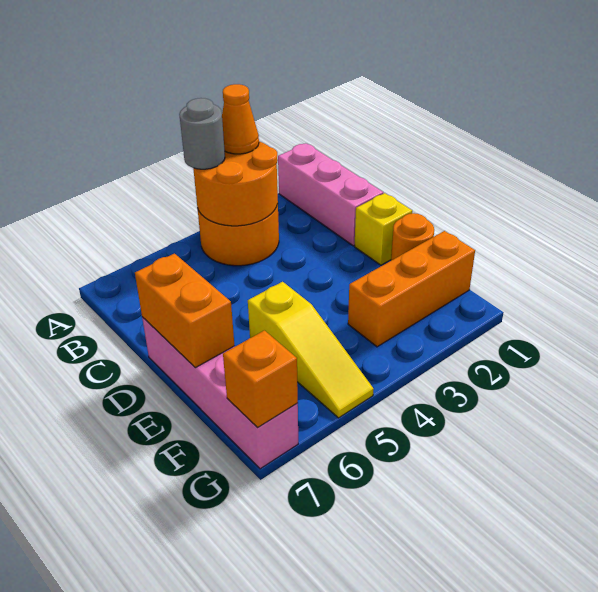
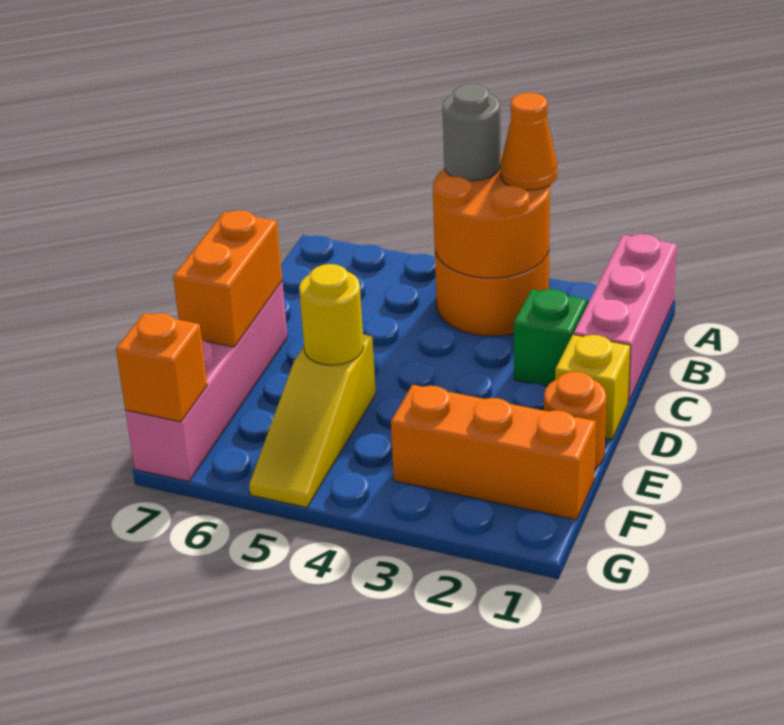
none -> green 1x1 brick [514,289,587,386]
none -> yellow 1x1 round brick [299,264,364,365]

